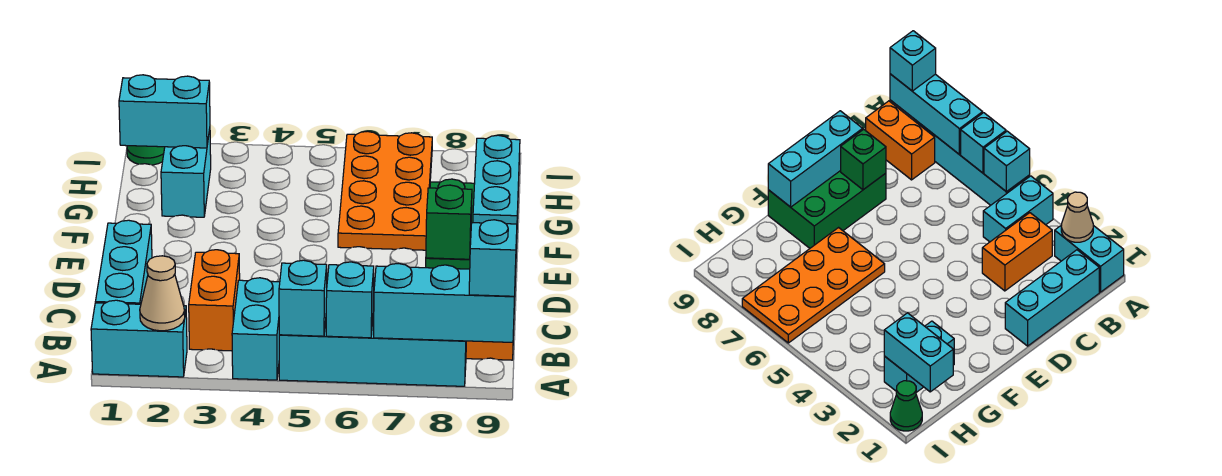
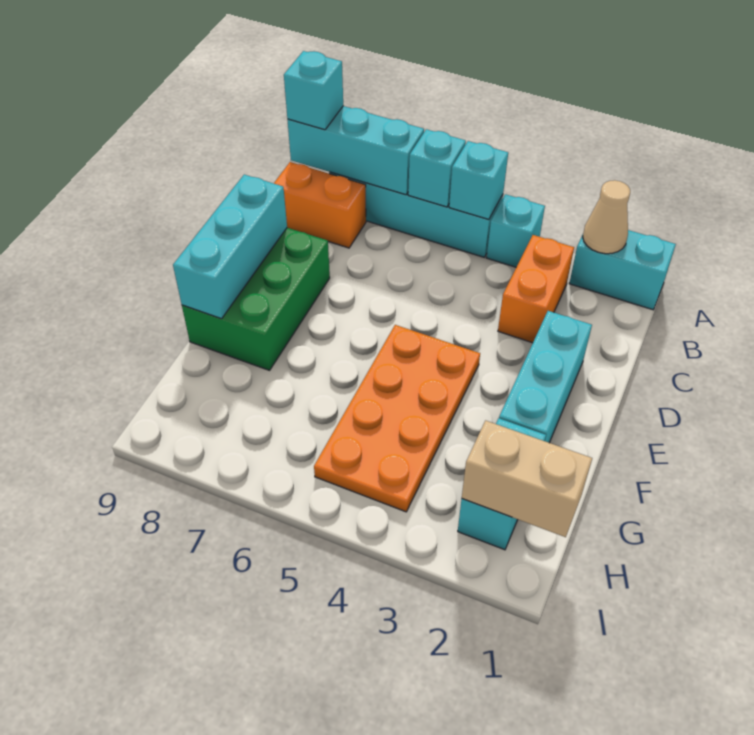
cyan 1x2 brick [232,278,280,380] -> cyan 1x1 brick [487,194,545,267]
cyan 1x3 brick [96,220,152,304] -> cyan 1x3 brick moved to [499,311,592,443]
green 1x1 brick [426,185,472,259] -> none
orange 2x4 plate [338,131,432,250] -> orange 2x4 plate moved to [314,325,480,512]
cyan 1x2 brick [119,75,210,148] -> tan 1x2 brick [462,421,592,537]
green 1x1 cone [127,146,165,165] -> none

